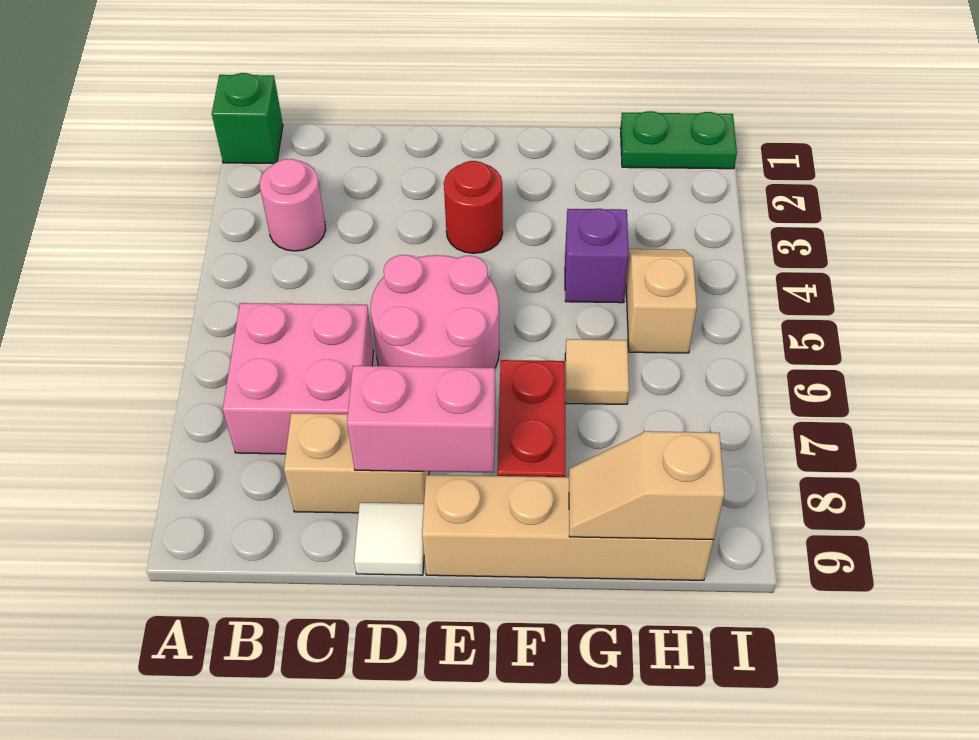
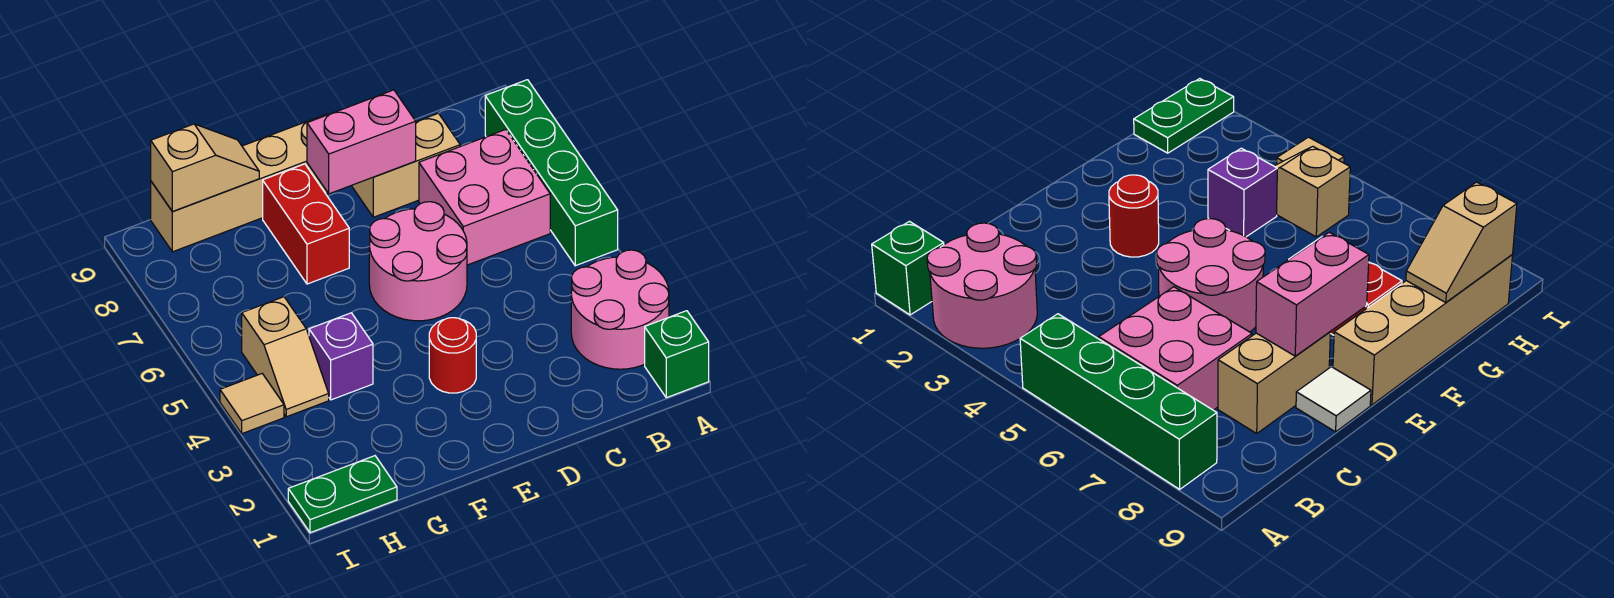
none -> green 1x4 brick [485,80,618,266]
pink 1x1 round brick [260,159,326,251] -> pink 2x2 round brick [571,250,669,369]
tan 1x1 tile [565,339,629,404] -> tan 1x1 tile moved to [220,374,284,434]

